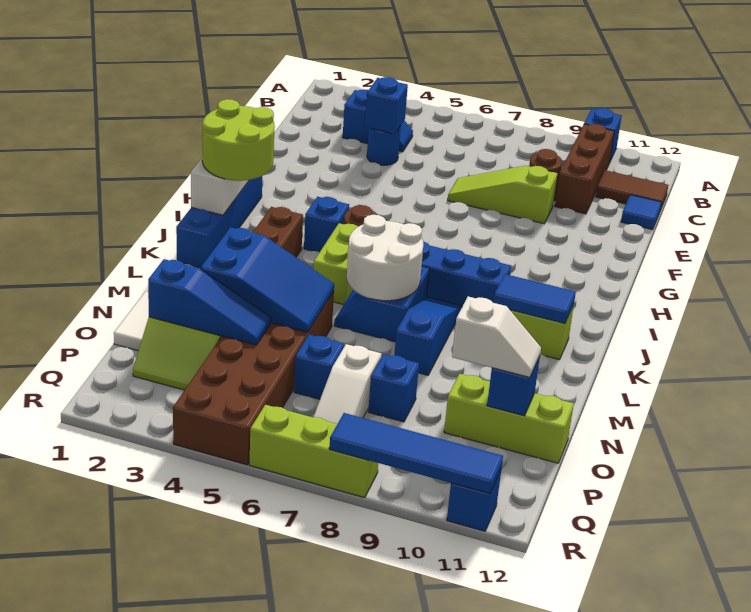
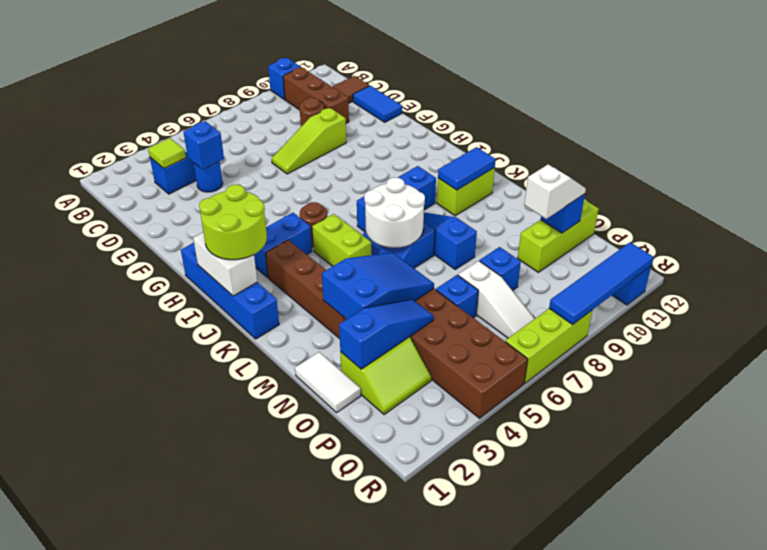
none -> lime 1x1 tile [148,138,186,169]
blue 1x1 tile [621,195,662,230] -> blue 1x2 tile [353,86,402,122]
blue 1x1 brick [304,197,349,252] -> blue 1x2 brick [254,213,312,277]

